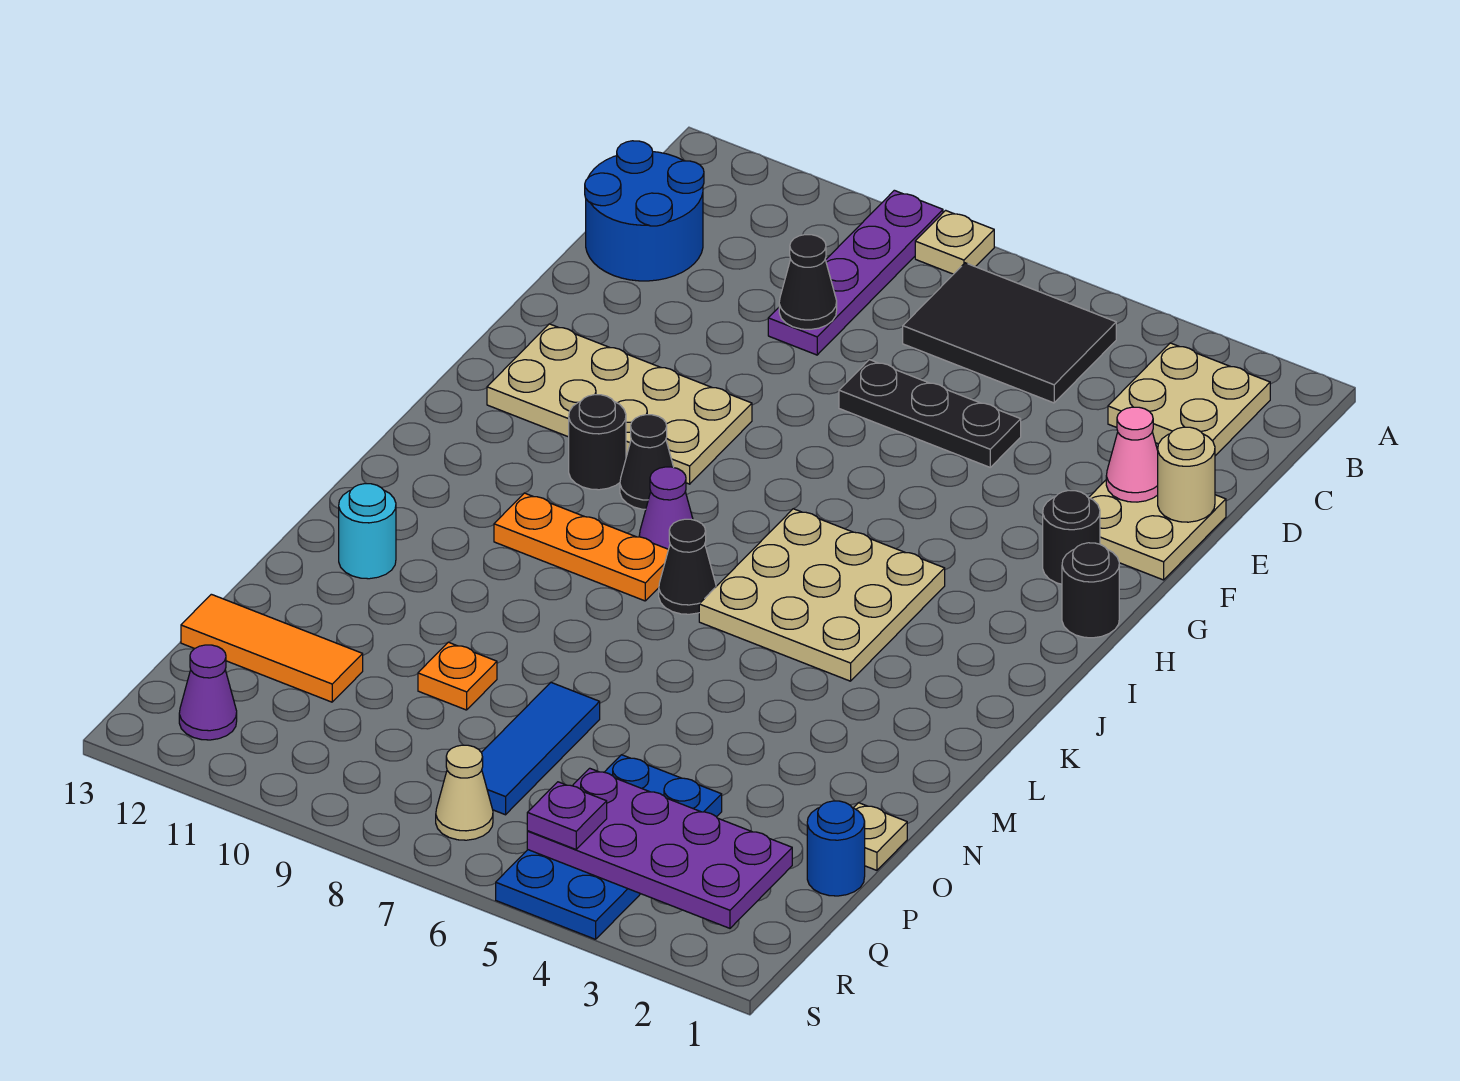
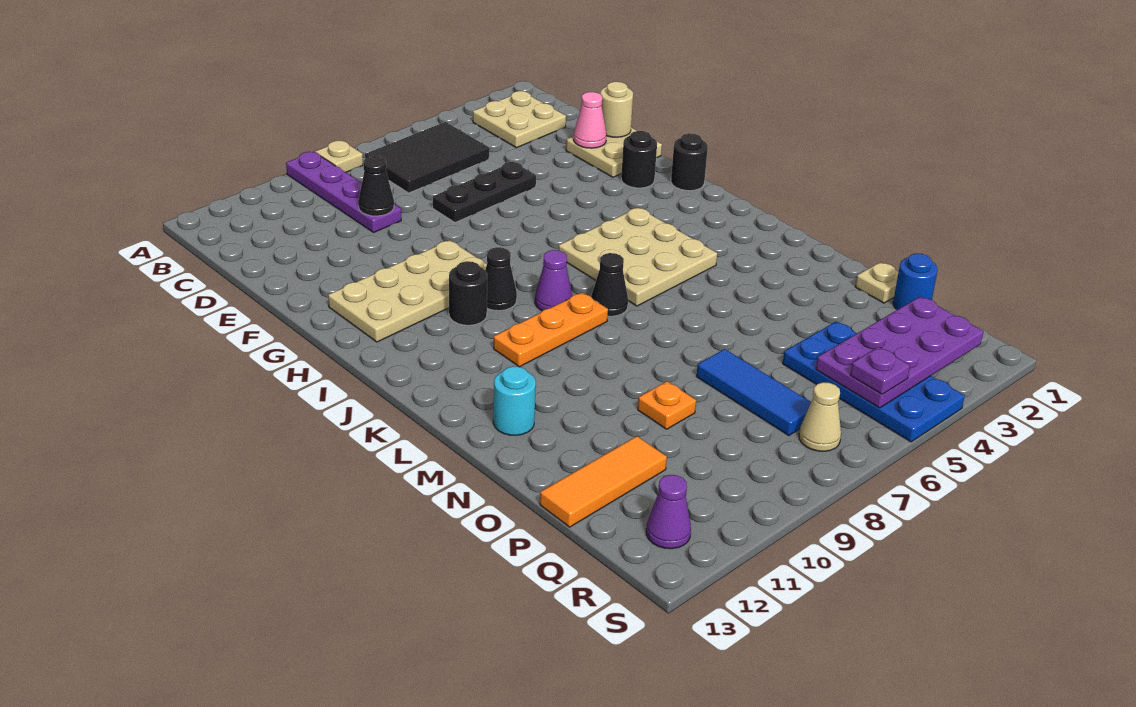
blue 2x2 round brick [585,141,704,281] -> none

